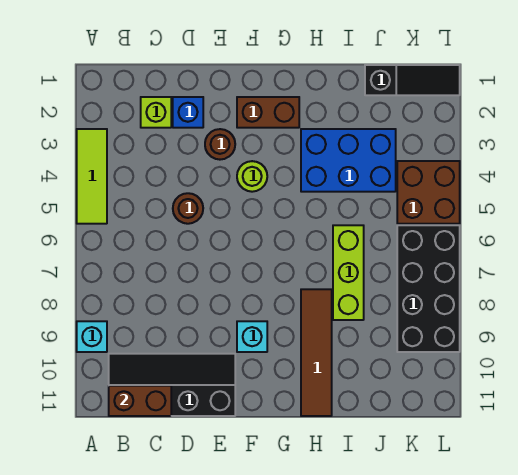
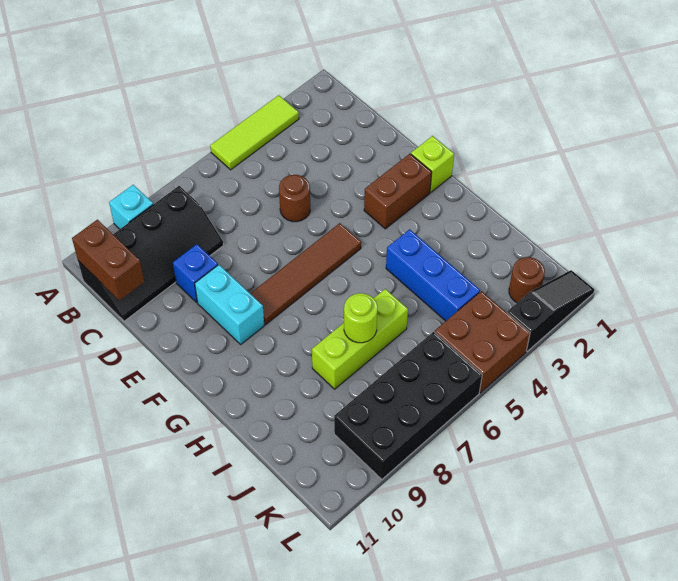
black 2x4 slope [109,354,235,416] -> black 2x4 slope turned to [78,186,224,321]
lime 1x1 brick [141,97,171,128] -> lime 1x1 brick moved to [411,136,454,193]
blue 1x1 brick [173,97,203,128] -> blue 1x1 brick moved to [173,244,218,302]
brown 1x1 round brick [205,129,235,160] -> brown 1x1 round brick moved to [509,257,545,303]
brown 1x2 brick [237,97,299,128] -> brown 1x2 brick turned to [364,154,432,229]
lime 1x1 round brick [237,161,267,192] -> lime 1x1 round brick moved to [344,293,377,343]
cyan 1x1 brick [237,321,267,352] -> cyan 1x2 brick [195,265,265,344]
blue 2x3 brick [301,129,396,192] -> blue 1x3 brick [386,229,480,321]
brown 1x4 tile [301,289,332,416] -> brown 1x4 tile moved to [250,223,361,324]
black 1x3 slope [365,65,460,95] -> black 1x3 slope turned to [507,270,594,351]

